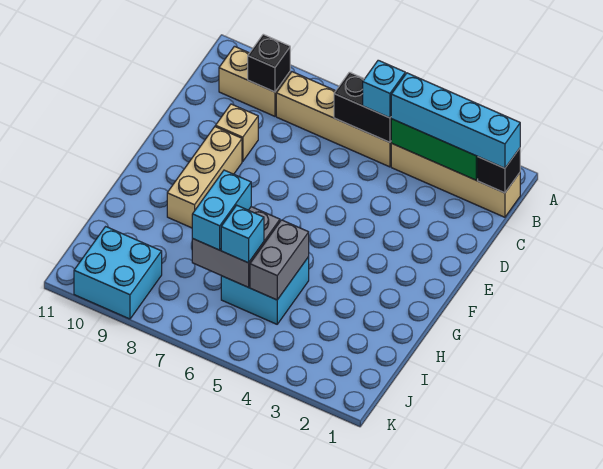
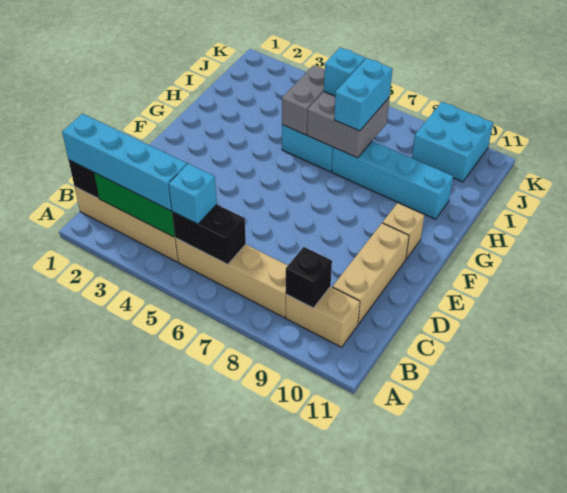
tan 1x1 brick [215,104,258,161] -> tan 1x1 brick moved to [383,203,424,259]
tan 1x3 brick [167,127,242,228] -> tan 1x3 brick moved to [333,223,409,324]
none -> cyan 1x4 brick [332,141,453,219]

